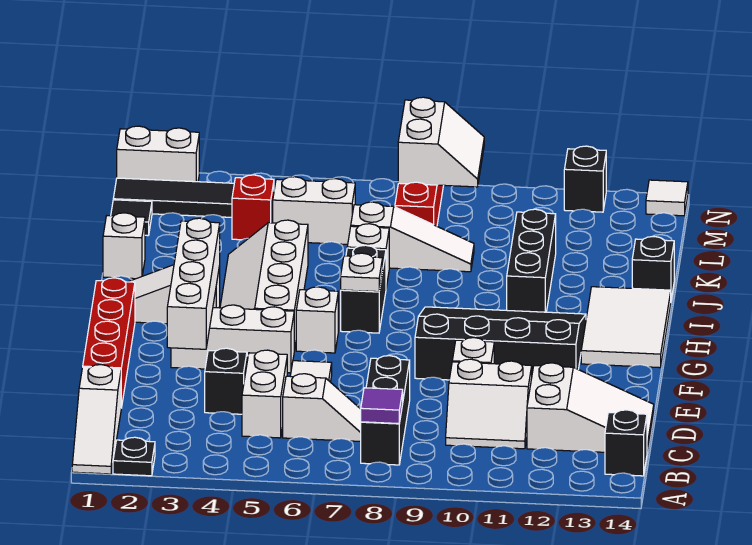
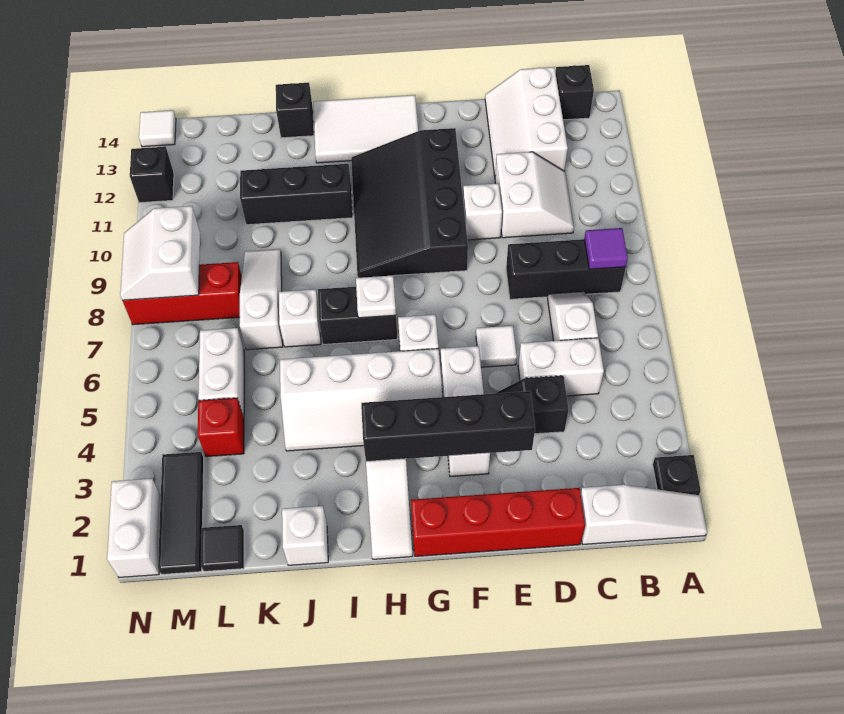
white 2x3 slope [527,363,654,452] -> white 2x3 slope turned to [485,67,568,176]
white 1x4 brick [167,218,220,349] -> black 1x4 brick [361,391,535,462]
white 2x2 slope [398,97,484,187] -> white 2x2 slope turned to [120,206,200,301]

